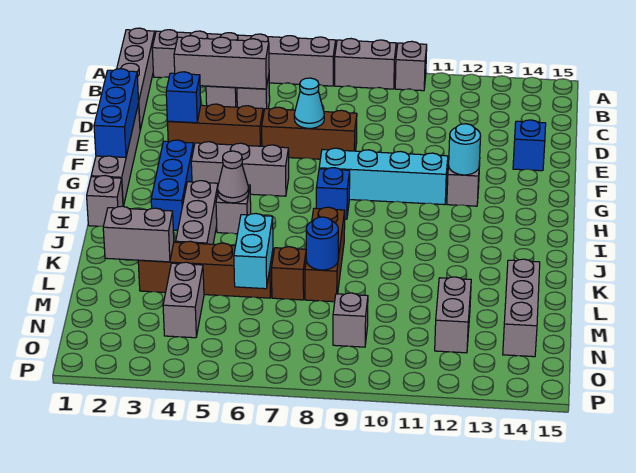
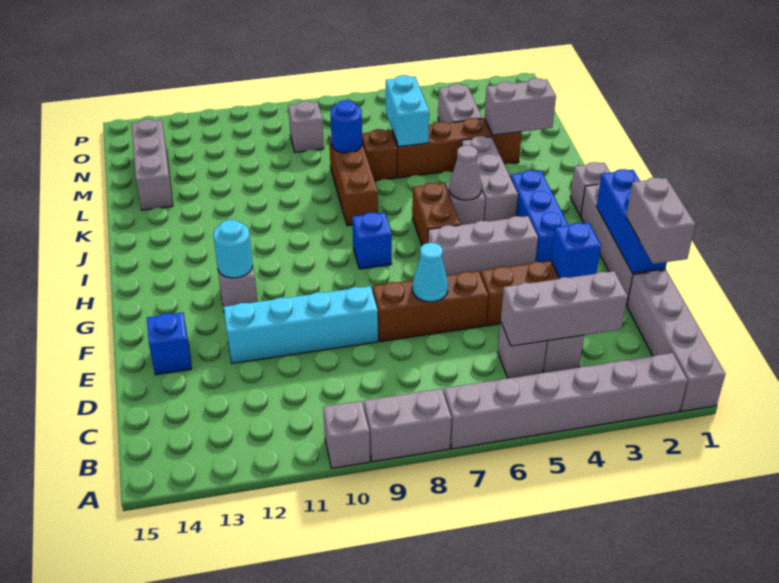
cyan 1x4 brick [319,148,448,205] -> cyan 1x4 brick moved to [224,286,378,363]
none -> brown 1x2 brick [412,183,460,245]
grey 1x2 brick [435,277,471,353] -> grey 1x2 brick moved to [626,177,695,264]

